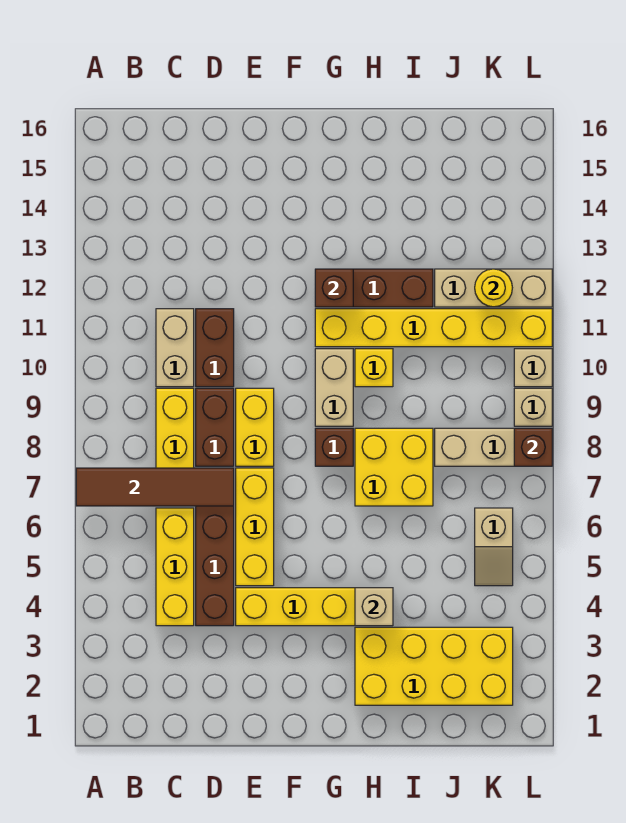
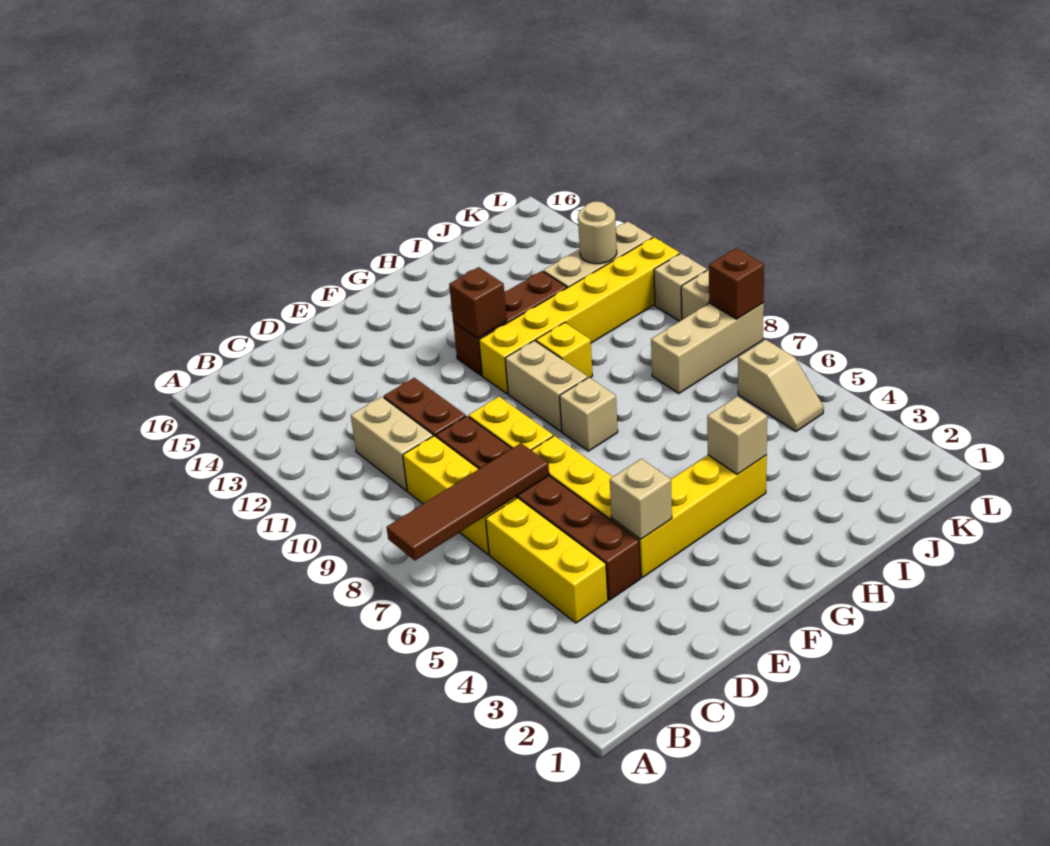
none -> tan 1x1 brick [610,459,672,539]
brown 1x1 brick [315,428,353,466] -> tan 1x1 brick [560,377,618,451]
yellow 2x4 brick [355,627,513,705] -> none
yellow 2x2 brick [355,428,433,506] -> none
yellow 1x1 round brick [475,269,512,307] -> tan 1x1 round brick [578,202,617,264]

